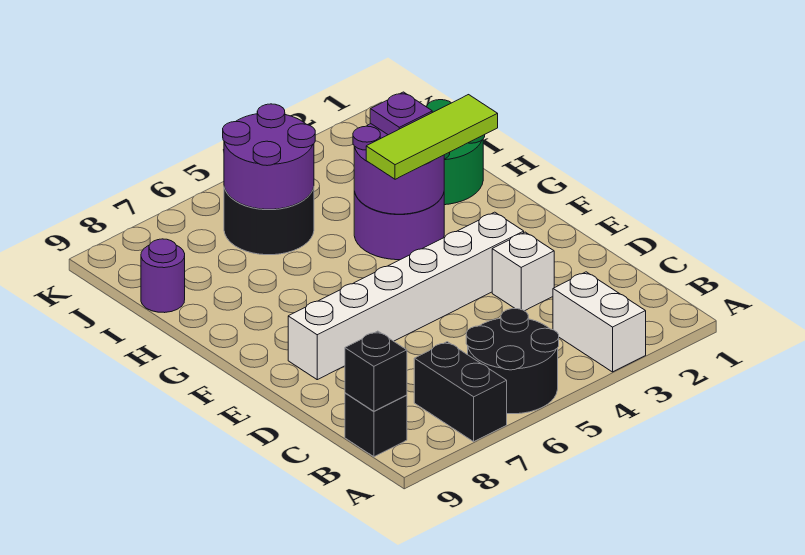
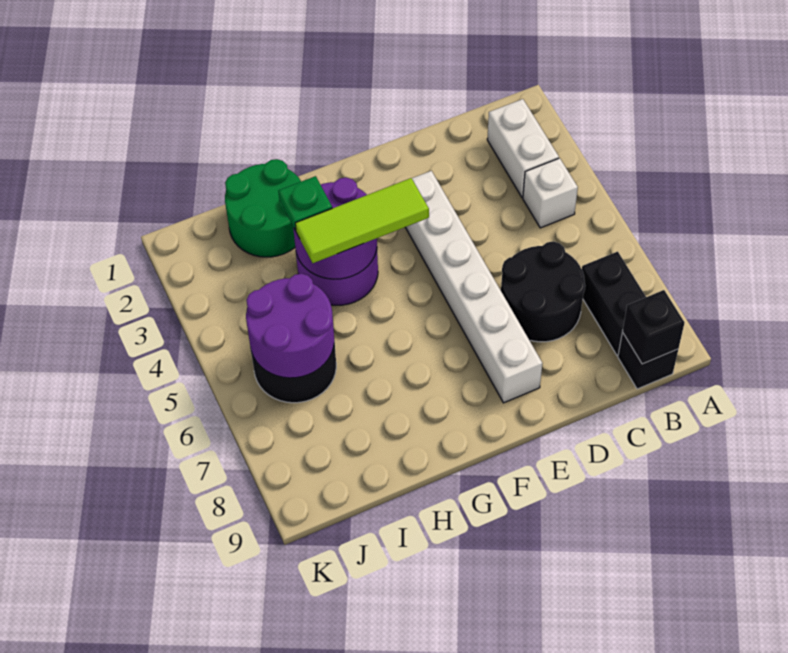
white 1x2 brick [553,272,646,372] -> white 1x2 brick turned to [487,99,559,198]
black 2x2 round brick [466,308,559,414] -> black 2x2 round brick moved to [501,241,585,342]
black 1x2 brick [414,342,507,442] -> black 1x2 brick turned to [582,252,646,355]
white 1x1 brick [492,232,554,311] -> white 1x1 brick moved to [523,158,578,228]
lime 1x3 tile [366,95,498,179] -> lime 1x3 tile turned to [295,178,429,263]
purple 1x1 plate [370,92,432,135] -> green 1x1 plate [278,176,332,231]
purple 1x1 round brick [141,239,185,313] -> none

